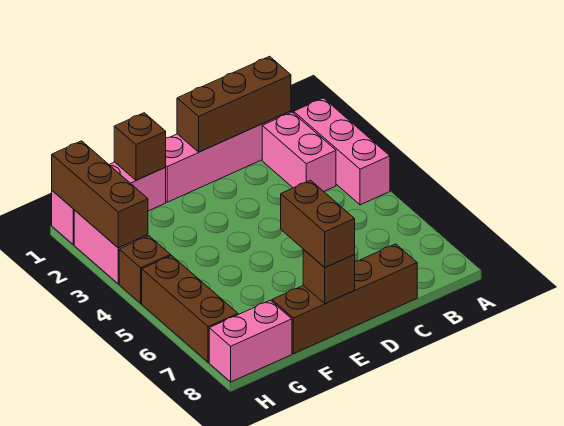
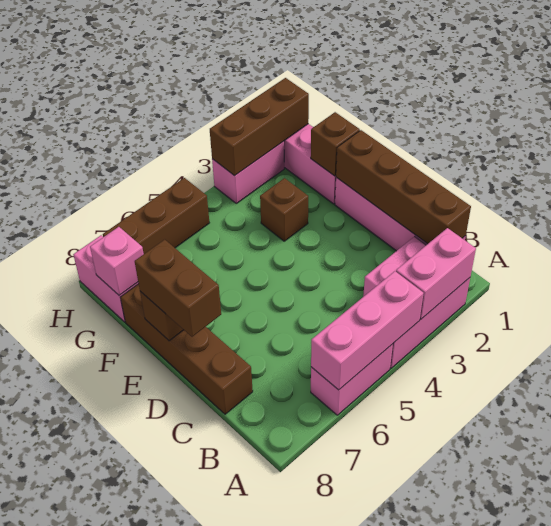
none -> pink 1x2 brick [396,228,476,319]
none -> pink 1x3 brick [311,271,424,390]
none -> pink 1x2 brick [311,344,393,415]
brown 1x3 brick [177,56,291,152] -> brown 1x4 brick [336,130,471,244]
brown 1x2 brick [281,180,355,268] -> brown 1x2 brick turned to [135,240,221,337]
none -> pink 1x1 brick [90,227,144,295]
brown 1x1 brick [119,236,171,303] -> brown 1x1 brick moved to [260,178,308,241]

